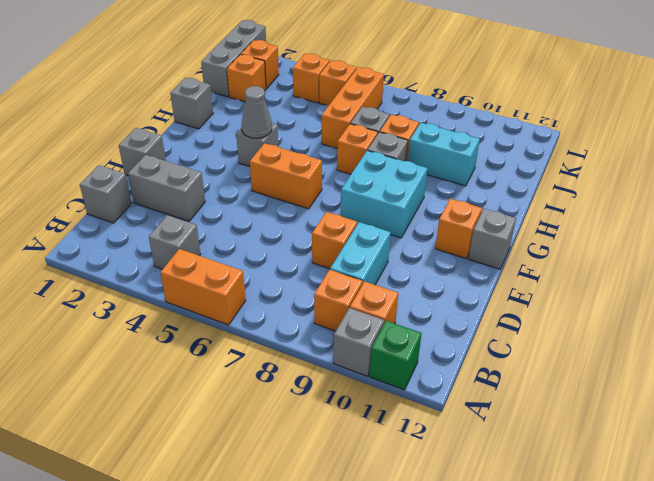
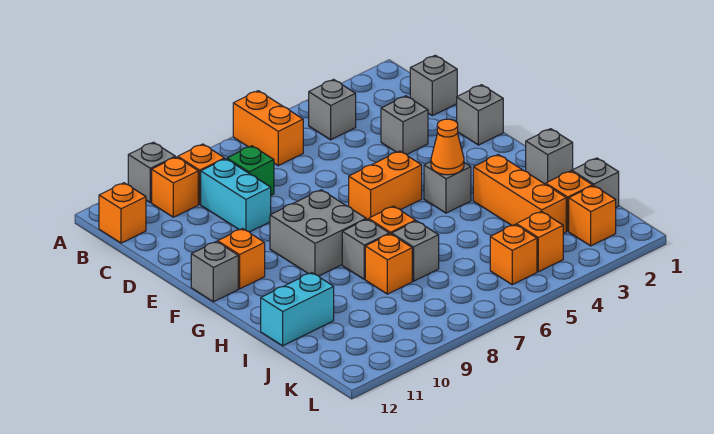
orange 1x2 brick [160,249,246,325] -> orange 1x2 brick turned to [233,91,303,166]
green 1x1 brick [369,321,422,390] -> green 1x1 brick moved to [227,146,274,195]
grey 1x2 brick [128,155,205,221] -> grey 1x1 brick [381,96,428,154]
orange 1x1 brick [312,212,357,269] -> orange 1x1 brick moved to [99,183,146,243]
cyan 2x2 brick [341,151,427,238] -> grey 2x2 brick [270,190,366,276]
grey 1x1 cone [241,86,272,138] -> orange 1x1 cone [431,119,464,175]
orange 1x3 brick [322,67,384,149] -> orange 1x3 brick moved to [473,155,566,234]
cyan 1x2 brick [408,123,480,186] -> cyan 1x2 brick moved to [261,273,334,346]
grey 1x3 brick [201,20,266,97] -> grey 1x1 brick [572,158,619,207]

